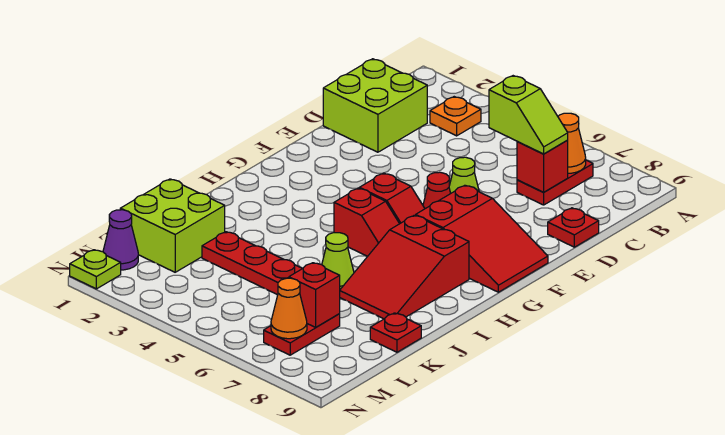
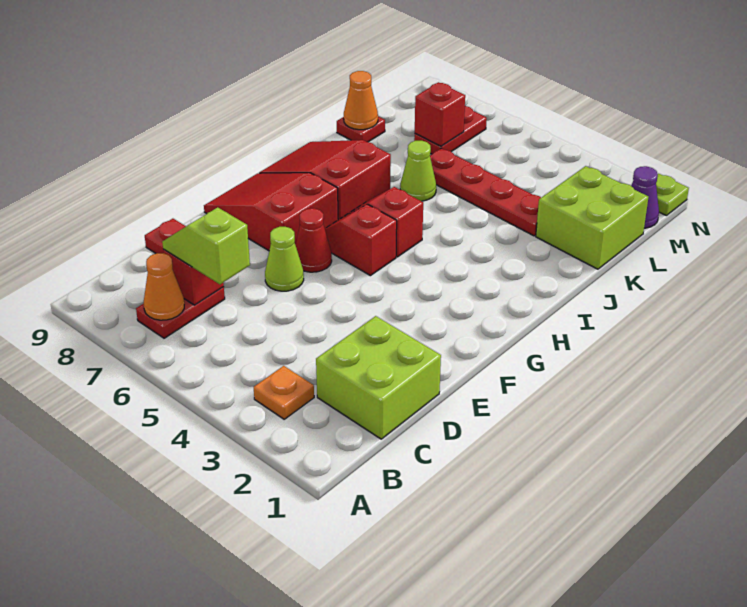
red 2x3 slope [340,215,469,319] -> red 2x3 slope turned to [259,140,391,220]
orange 1x1 cone [271,278,307,339] -> orange 1x1 cone moved to [344,71,378,130]

